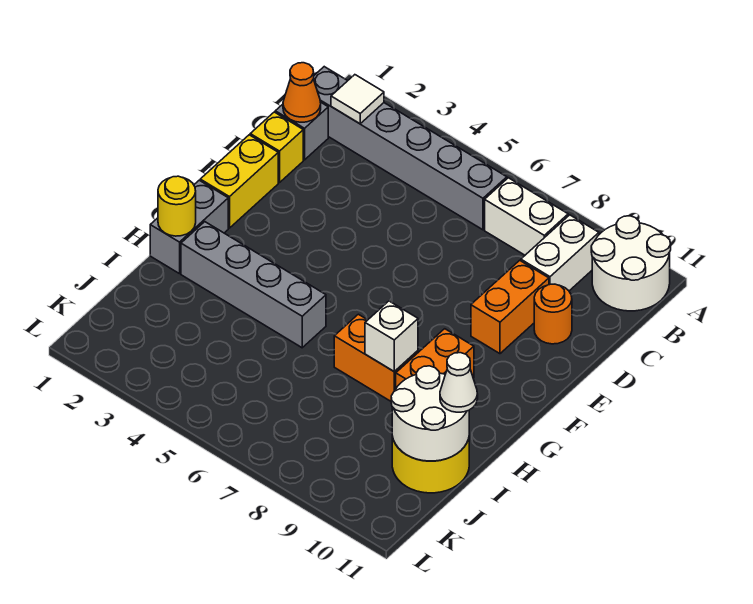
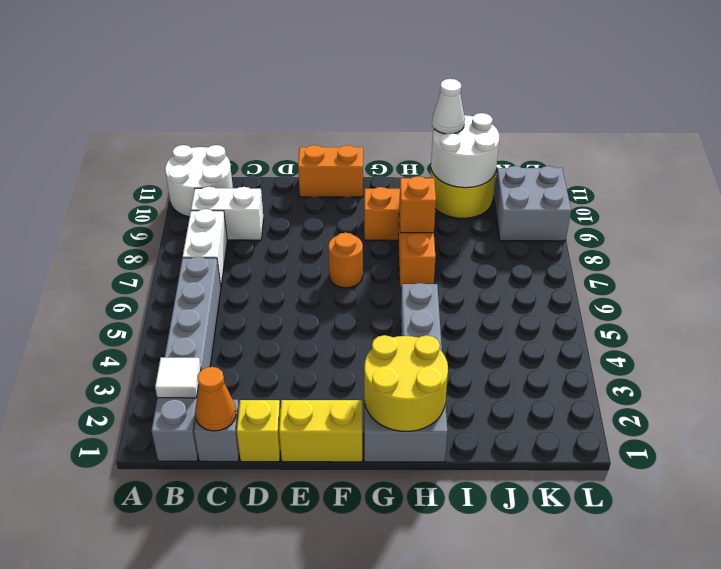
orange 1x2 brick [471,260,549,354] -> orange 1x2 brick moved to [298,145,363,197]
orange 1x1 round brick [534,284,572,344] -> orange 1x1 round brick moved to [329,233,363,288]
yellow 1x1 round brick [158,176,196,236] -> yellow 2x2 round brick [364,335,448,431]
white 1x1 brick [365,301,418,372] -> orange 1x1 brick [399,176,436,233]
none -> grey 2x2 brick [494,166,571,241]

